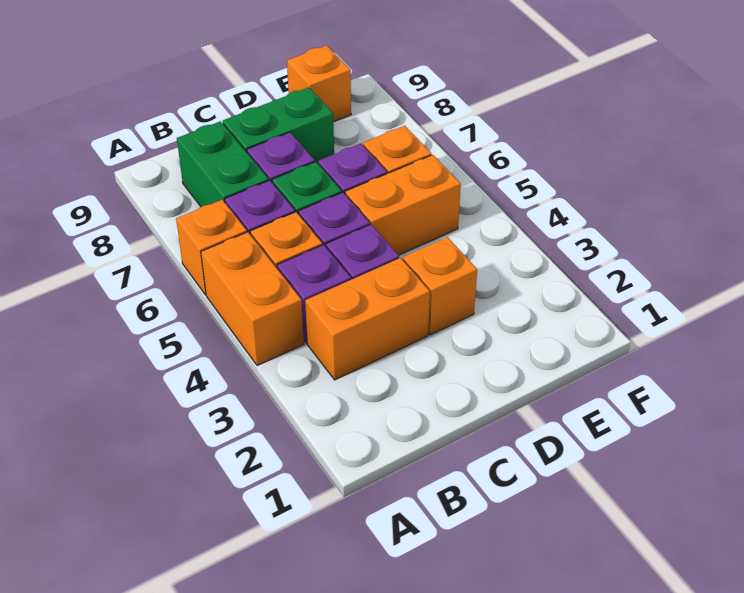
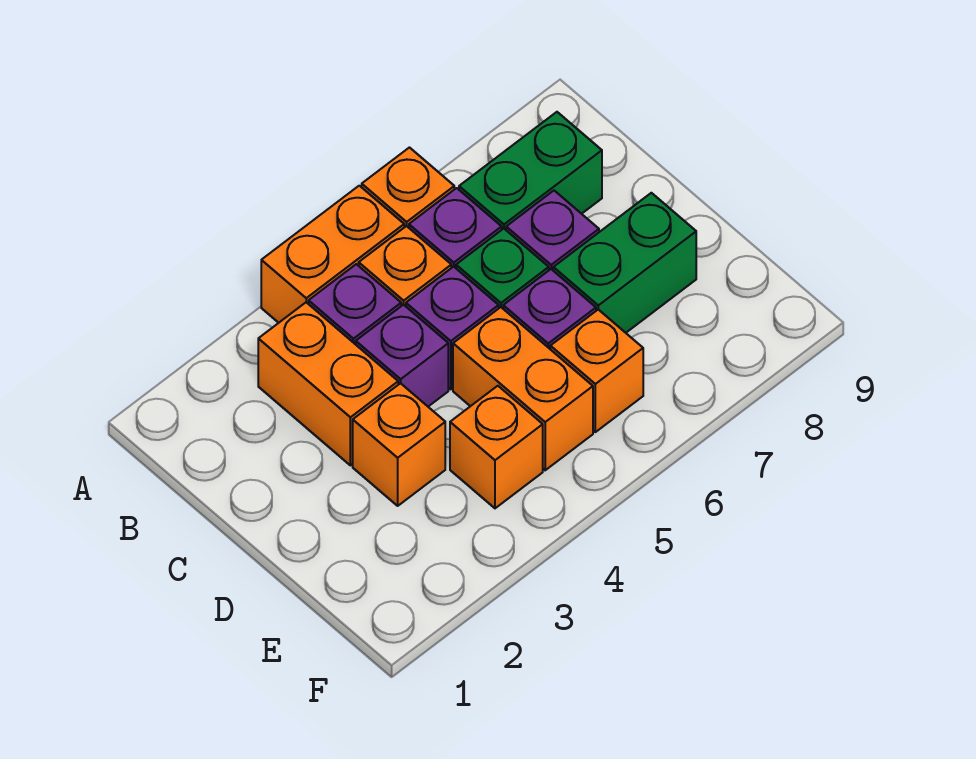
green 1x2 brick [223,88,334,163] -> green 1x2 brick turned to [553,193,696,333]
orange 1x1 brick [287,45,351,122] -> orange 1x1 brick moved to [450,386,543,508]

